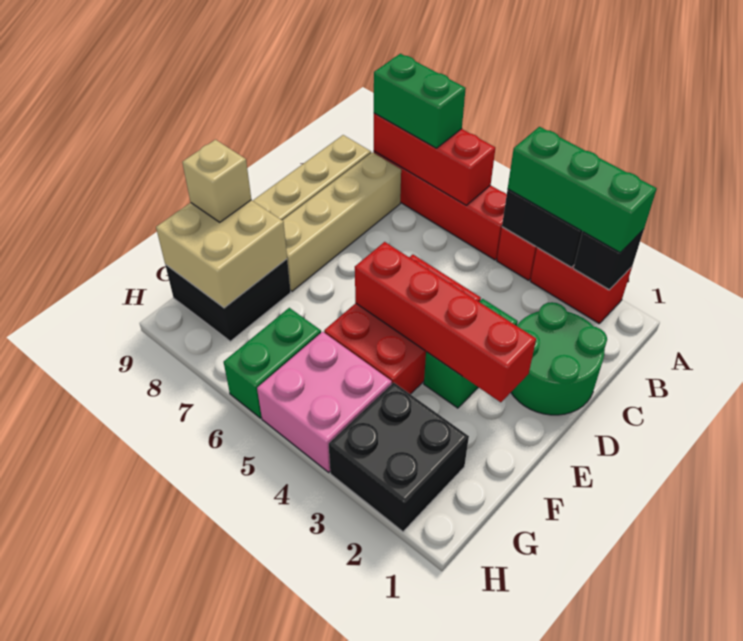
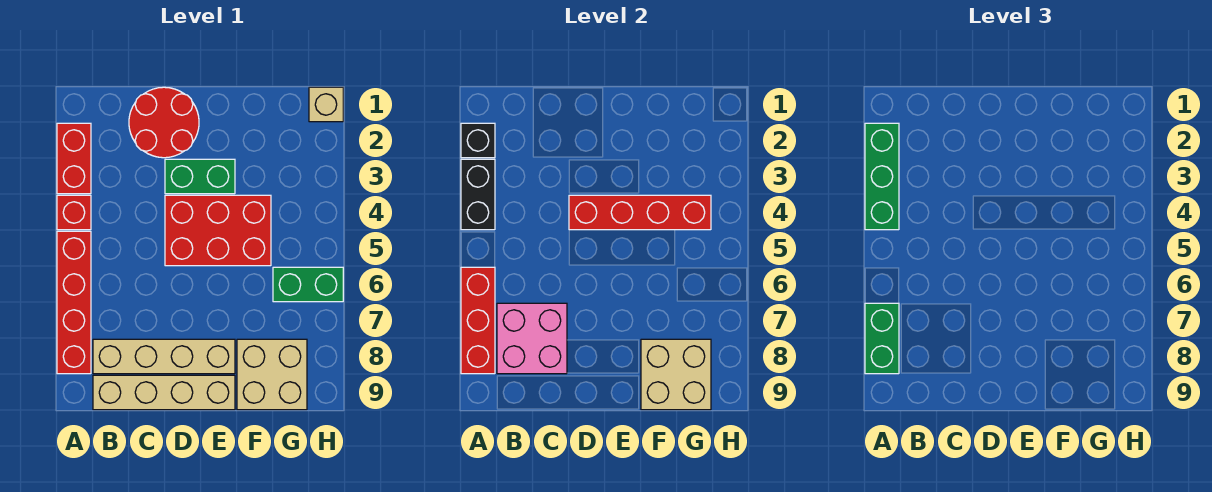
green 2x2 round brick [511,302,607,415] -> red 2x2 round brick [129,87,199,158]
red 1x4 brick [355,242,536,402] -> red 1x4 brick turned to [569,195,711,230]
black 2x2 brick [165,259,291,341] -> tan 2x2 brick [237,339,307,410]
tan 1x1 brick [182,140,251,222] -> tan 1x1 brick moved to [309,87,343,122]
black 2x2 brick [329,382,469,532] -> none
pink 2x2 brick [257,332,392,472] -> pink 2x2 brick moved to [497,303,567,374]

